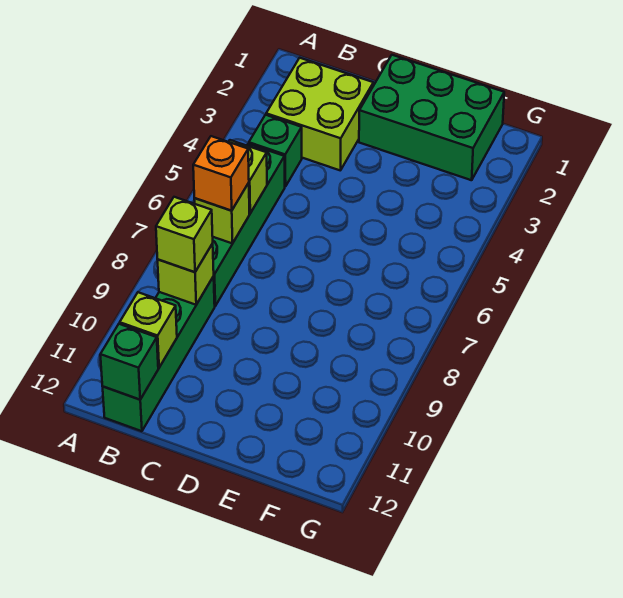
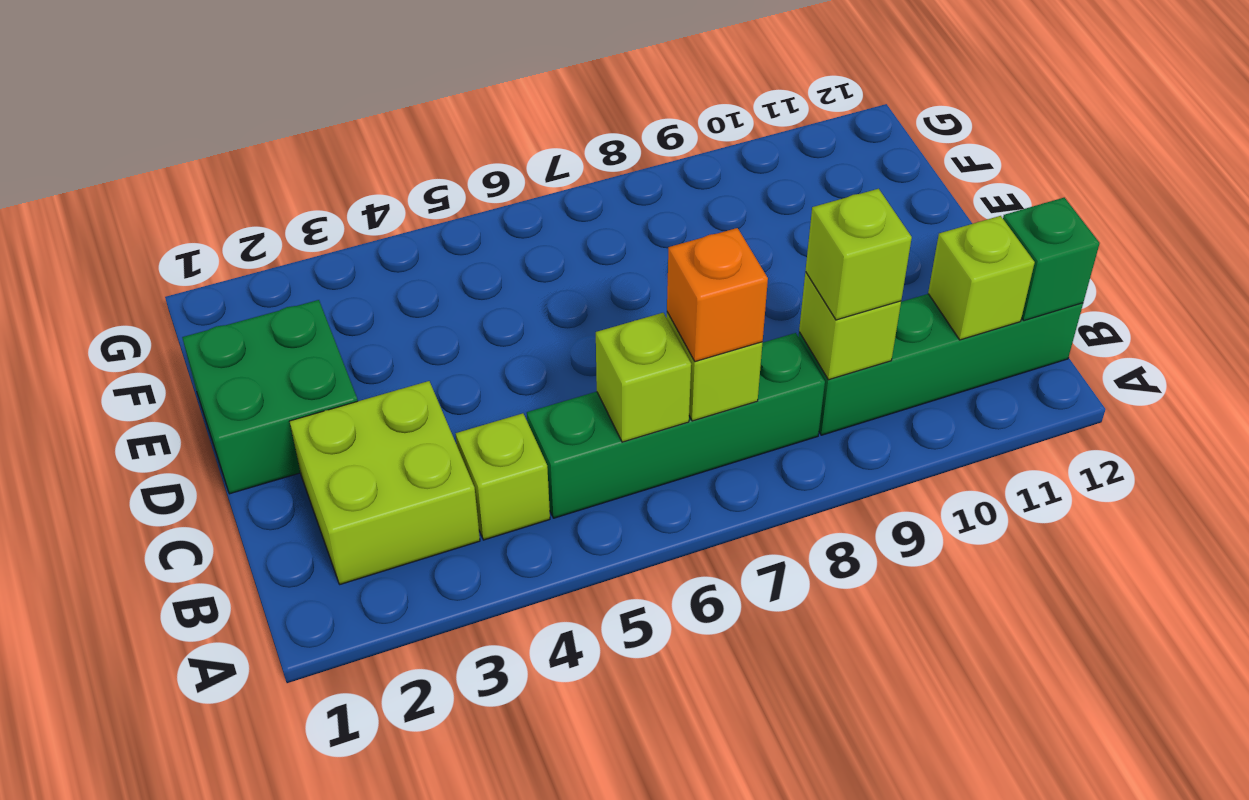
green 1x1 brick [249,115,302,187] -> lime 1x1 brick [456,413,550,540]
green 2x3 brick [359,55,504,180] -> green 2x2 brick [182,300,358,494]

